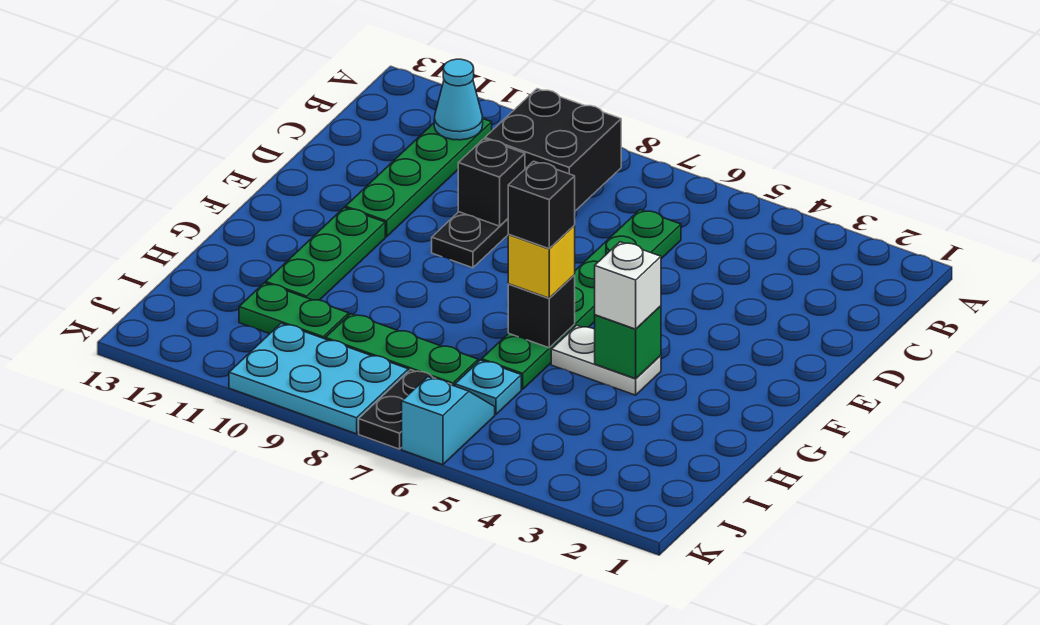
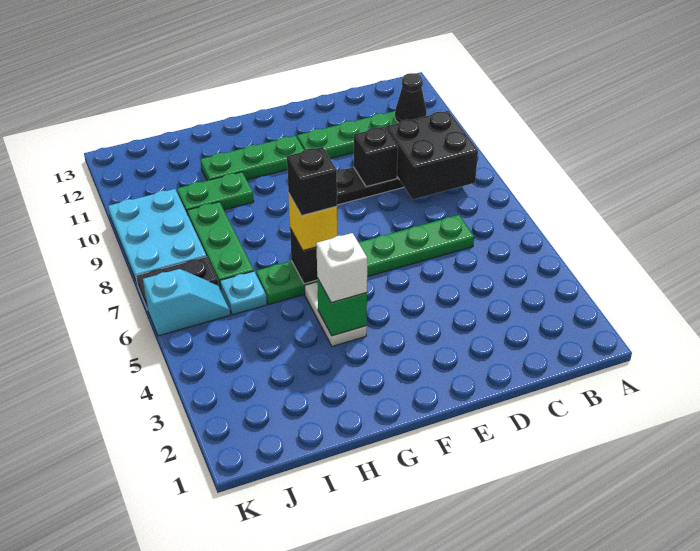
cyan 1x1 cone [434,59,483,140] -> black 1x1 cone [395,73,427,123]
green 1x2 plate [239,283,349,339] -> green 1x2 plate turned to [177,172,254,215]

